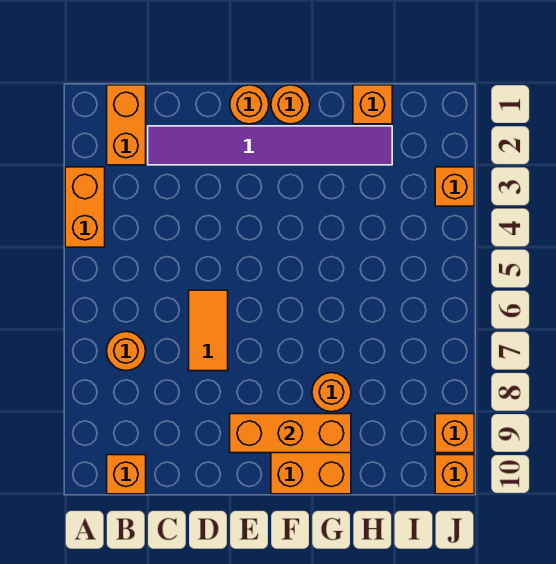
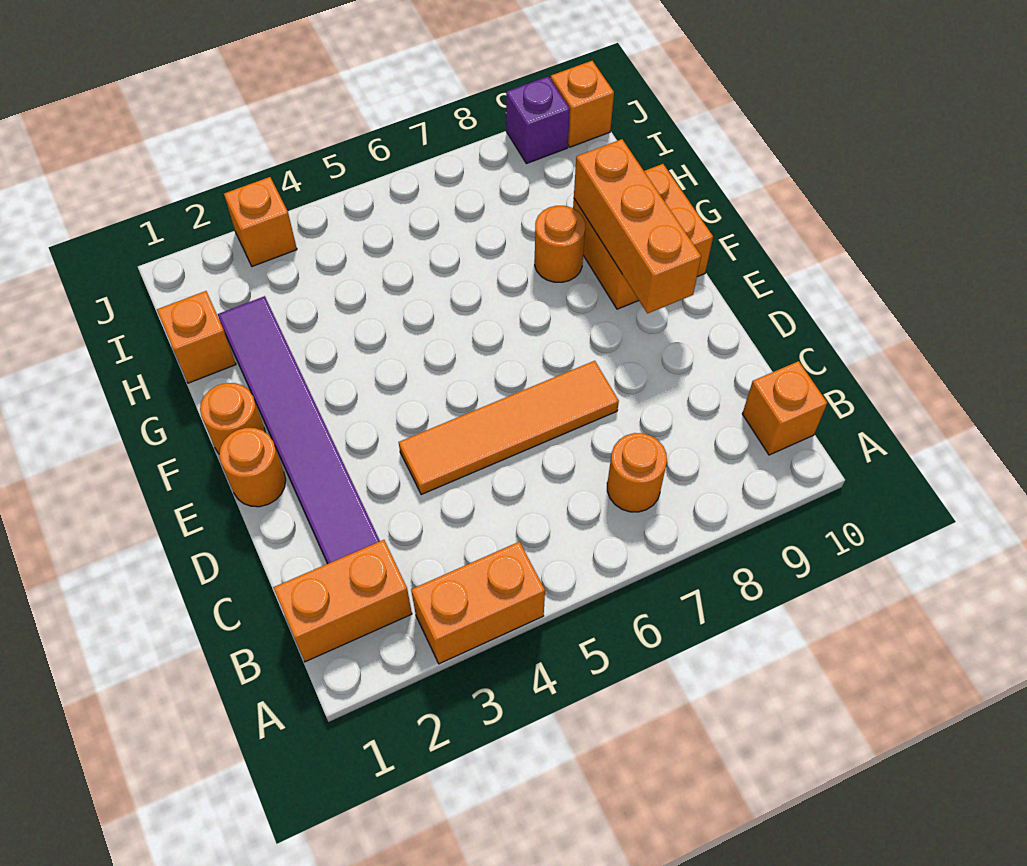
orange 1x2 tile [189,290,228,371] -> orange 1x4 tile [399,361,619,495]
orange 1x1 brick [435,414,474,453] -> purple 1x1 brick [506,76,570,164]

